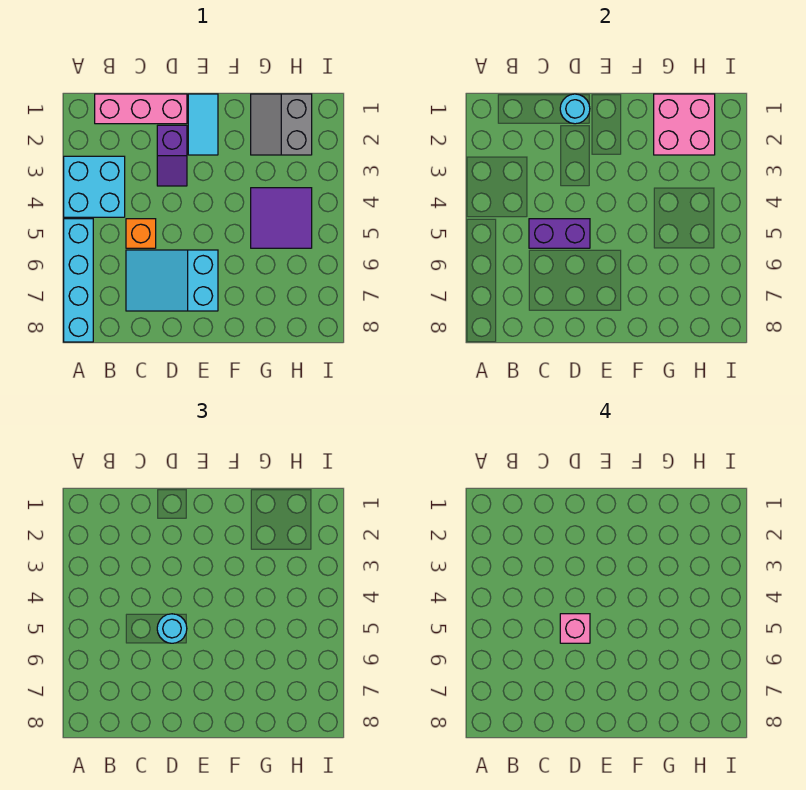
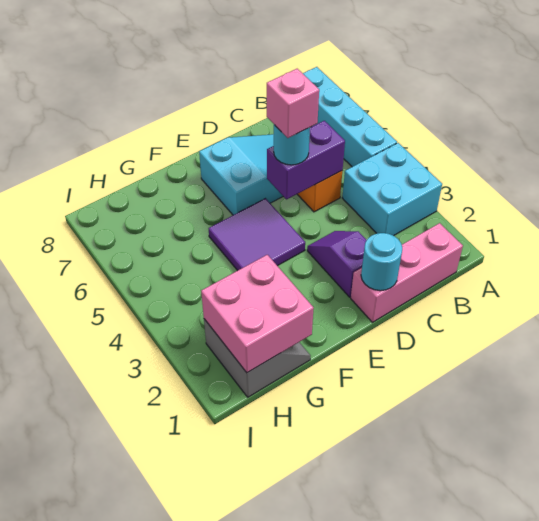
cyan 1x2 tile [188,94,218,155] -> none
purple 2x2 tile [251,188,312,248] -> purple 2x2 tile moved to [209,199,305,271]

